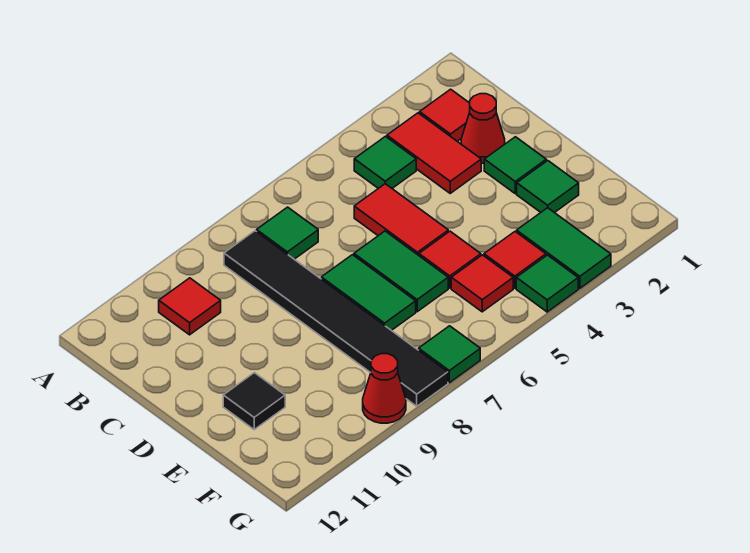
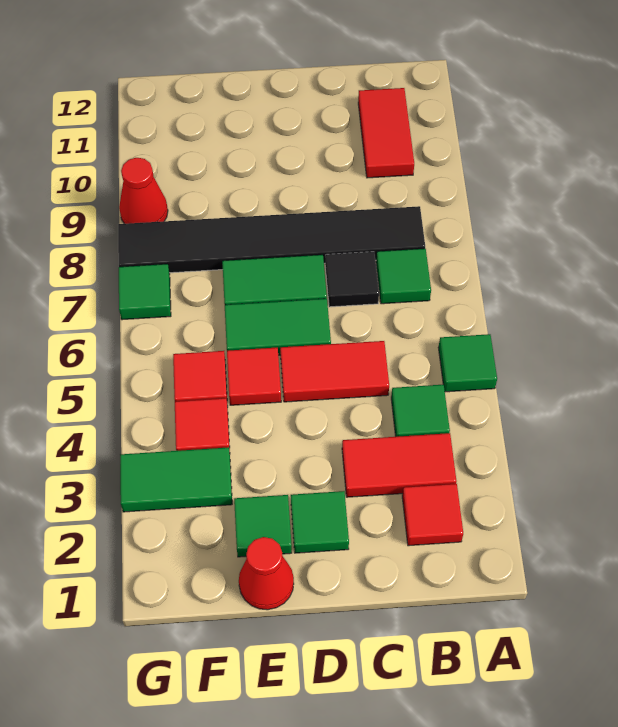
red 1x1 tile [159,278,221,335] -> red 1x2 tile [358,88,414,178]
red 1x1 cone [461,94,505,163] -> red 1x1 cone moved to [239,537,294,610]
black 1x1 tile [223,373,285,429] -> black 1x1 tile moved to [325,252,379,307]
green 1x1 tile [516,255,578,312] -> green 1x1 tile moved to [438,334,497,392]

